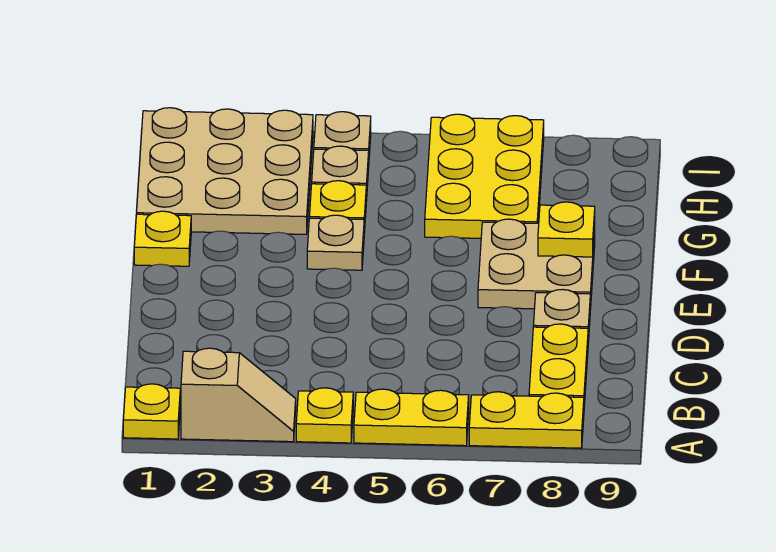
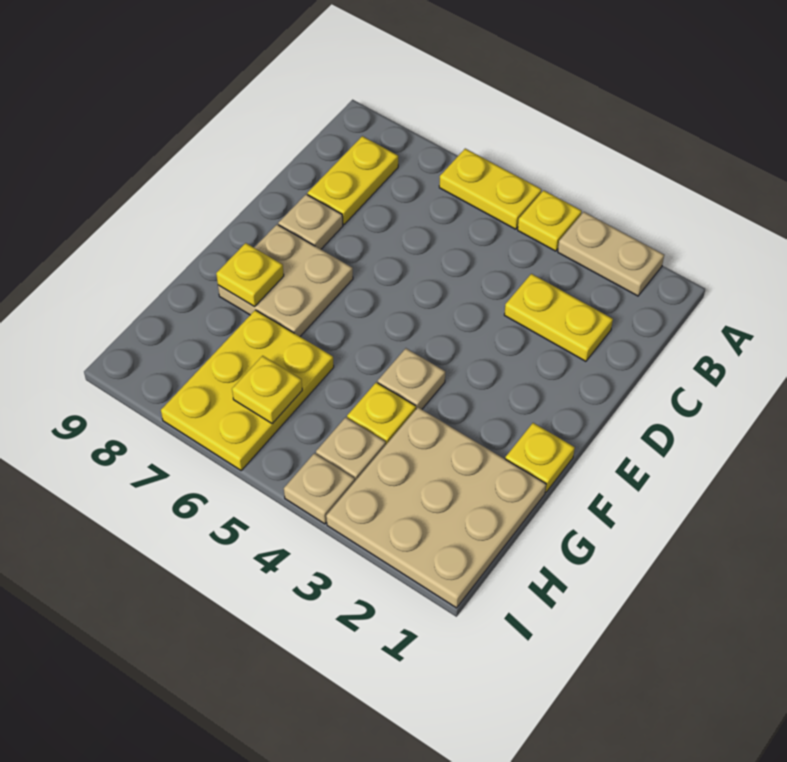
yellow 1x1 plate [123,384,180,439] -> yellow 1x1 plate moved to [232,356,302,424]
tan 1x2 slope [181,348,296,442] -> tan 1x2 plate [558,212,664,296]
yellow 1x2 plate [469,392,584,448] -> yellow 1x2 plate moved to [504,274,613,361]

